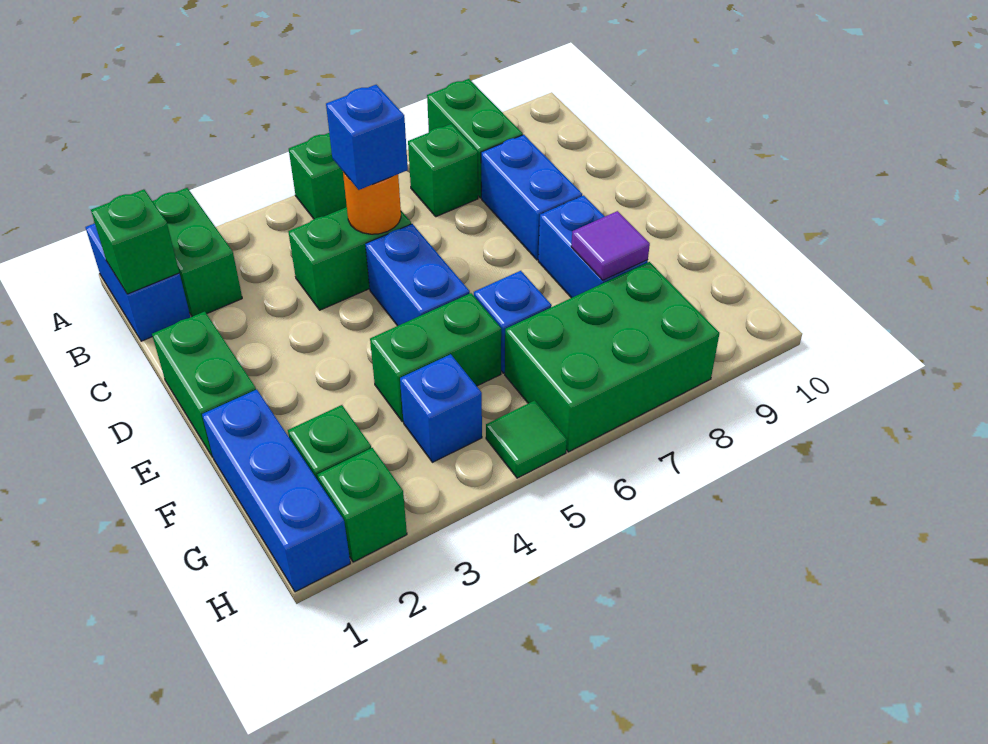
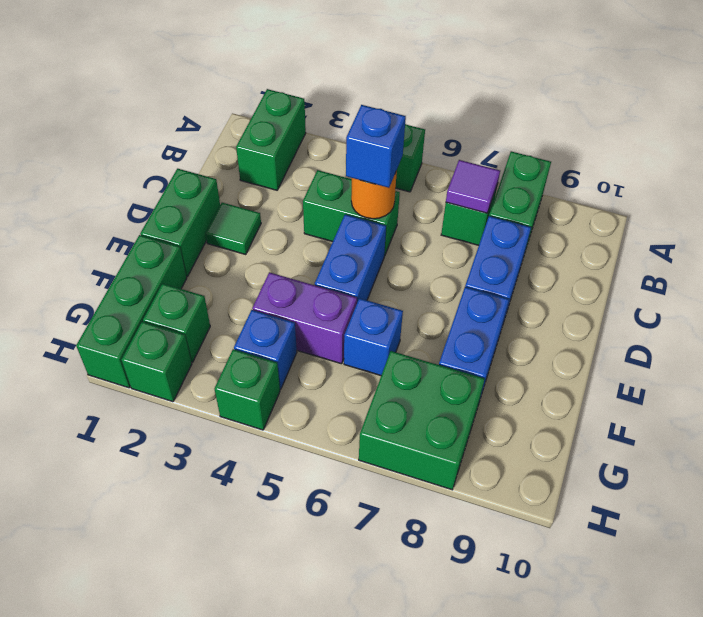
blue 1x2 brick [85,223,190,341] -> none
green 1x1 brick [91,189,179,294] -> green 1x1 brick moved to [215,349,280,430]
blue 1x3 brick [202,390,350,592] -> green 1x3 brick [76,235,187,388]
green 1x2 brick [370,293,501,422] -> purple 1x2 brick [252,272,357,364]
purple 1x1 tile [571,211,650,280] -> purple 1x1 tile moved to [446,160,500,213]
green 2x3 brick [505,262,719,452] -> green 2x2 brick [359,351,485,490]
green 1x1 tile [486,400,567,478] -> green 1x1 tile moved to [205,203,261,254]

